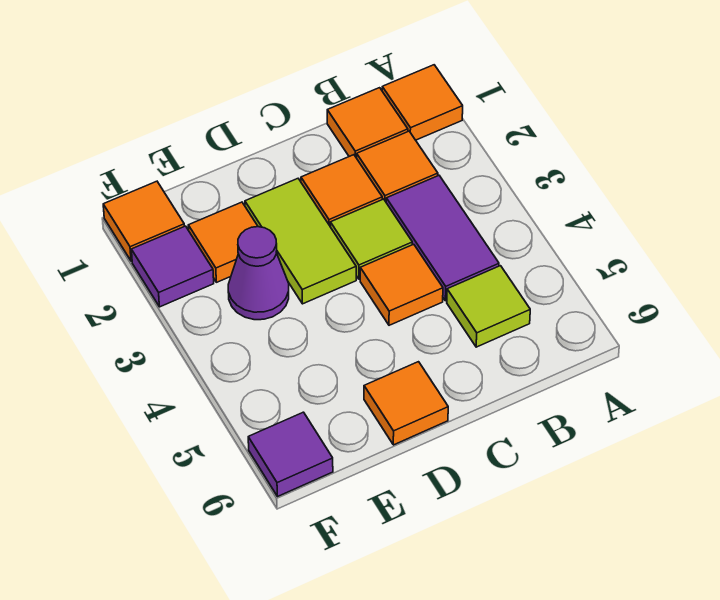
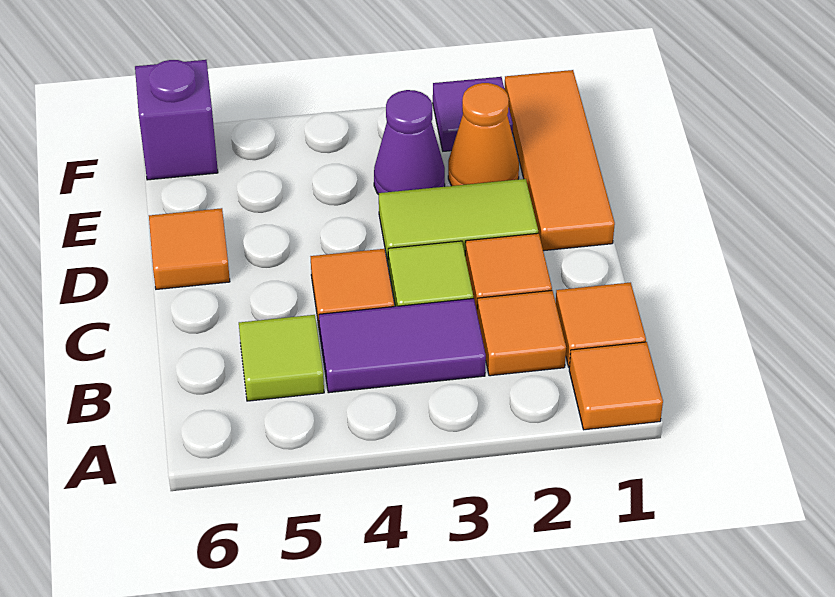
orange 1x1 tile [188,202,258,282] -> orange 1x1 cone [448,83,519,186]
orange 1x1 tile [103,181,184,261] -> orange 1x3 tile [504,70,615,251]
purple 1x1 tile [248,412,333,497] -> purple 1x1 brick [135,60,218,180]

